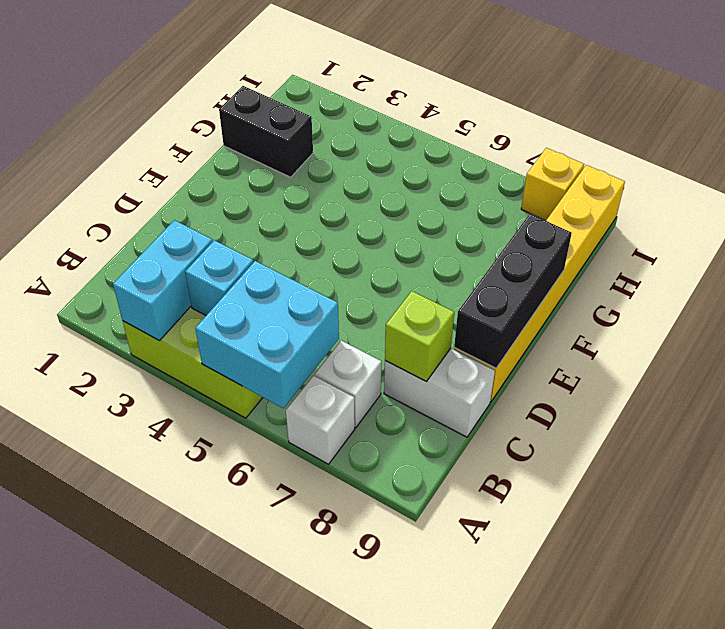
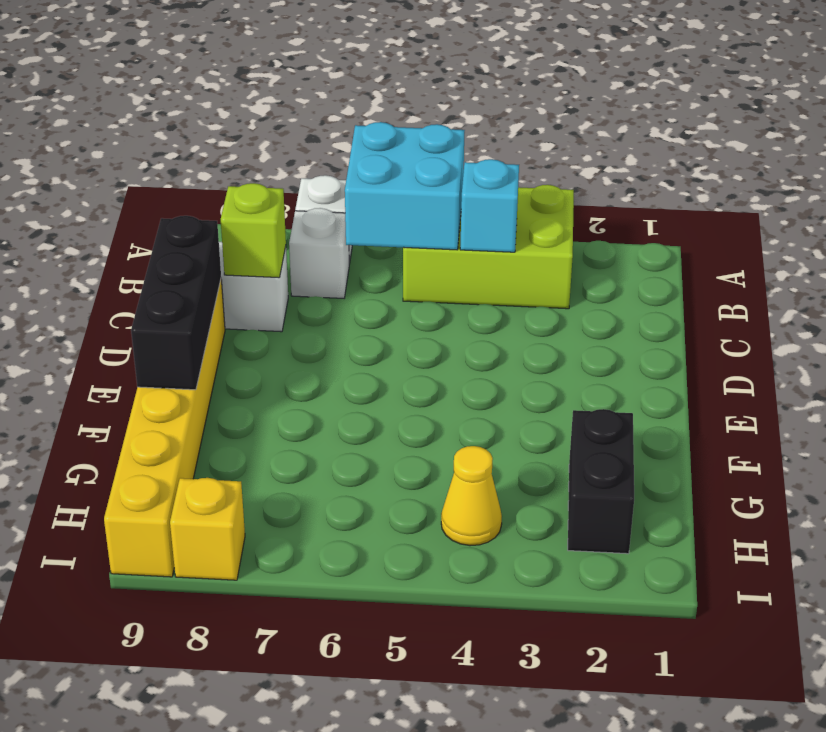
cyan 1x2 brick [113,220,213,341] -> none
black 1x2 brick [219,86,313,177] -> black 1x2 brick turned to [568,409,634,554]
none -> yellow 1x1 cone [441,446,502,546]

